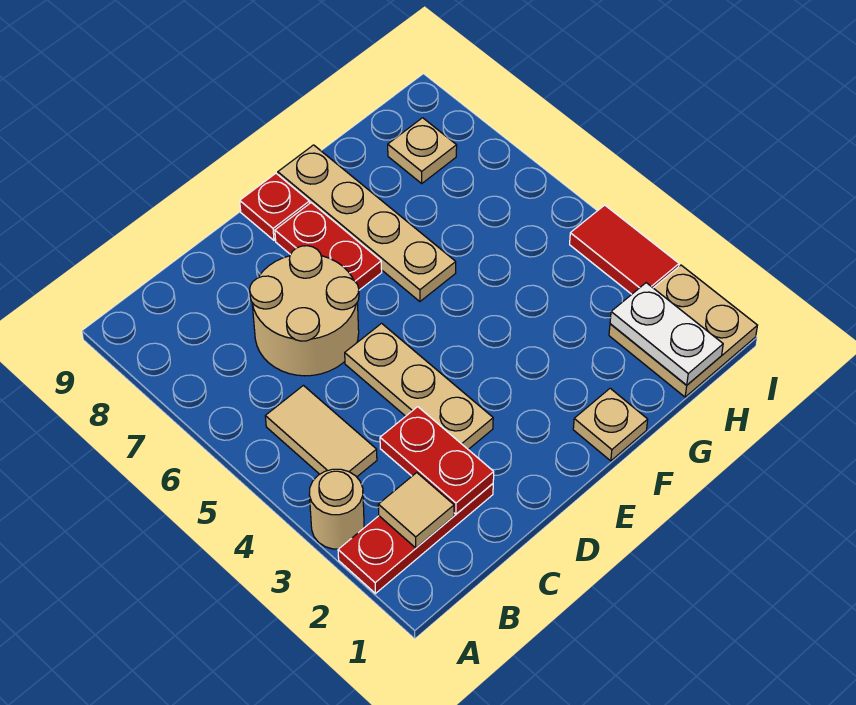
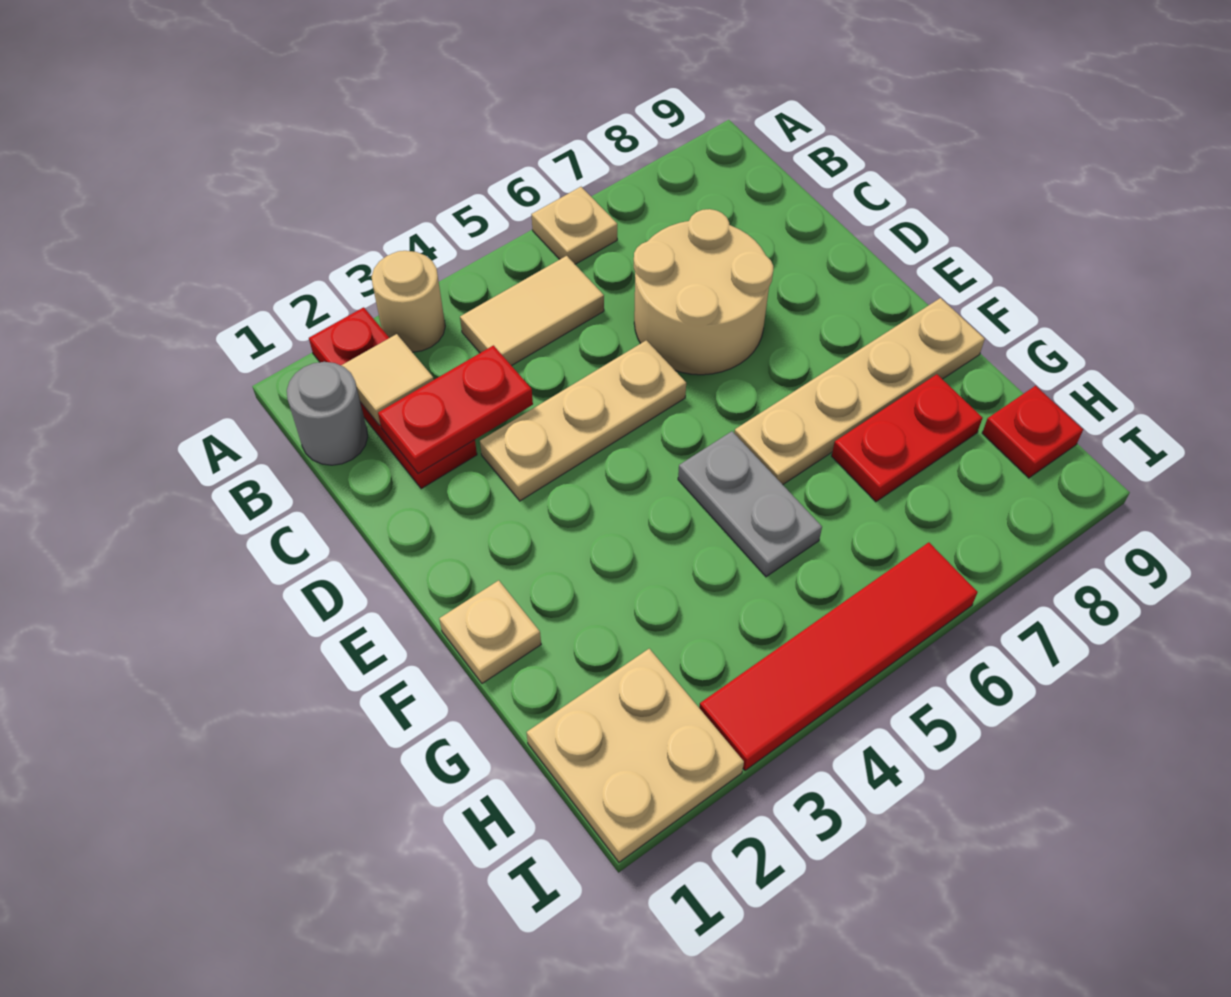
none -> grey 1x1 round brick [287,362,368,465]
red 1x2 plate [275,203,382,290] -> red 1x2 plate moved to [832,374,983,502]
red 1x1 plate [240,173,310,240] -> red 1x1 plate moved to [982,386,1083,478]
none -> grey 1x2 plate [678,431,822,577]
white 1x2 plate [610,283,723,385] -> none
tan 1x1 plate [388,118,457,183] -> tan 1x1 plate moved to [531,187,617,264]
red 1x2 tile [570,205,679,294] -> red 1x4 tile [699,542,977,770]

